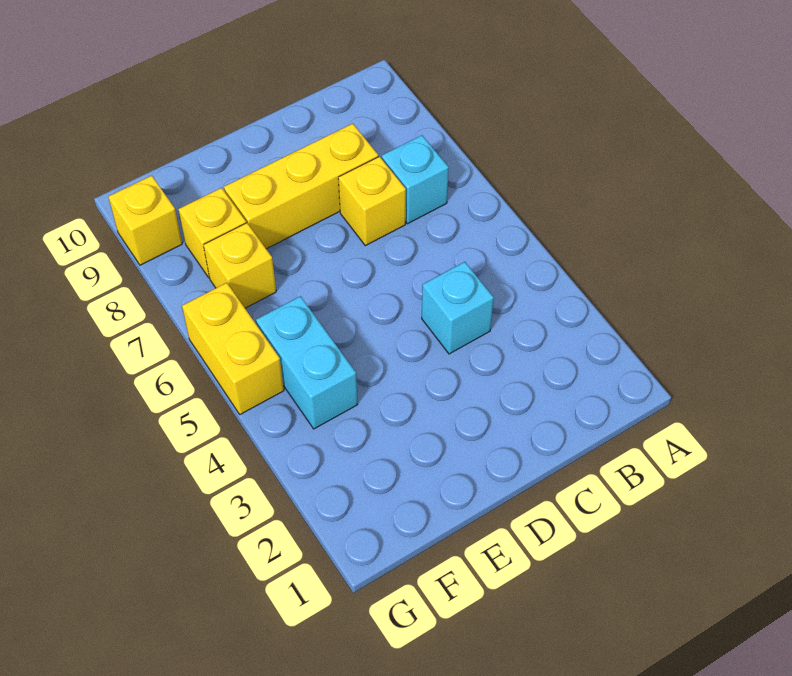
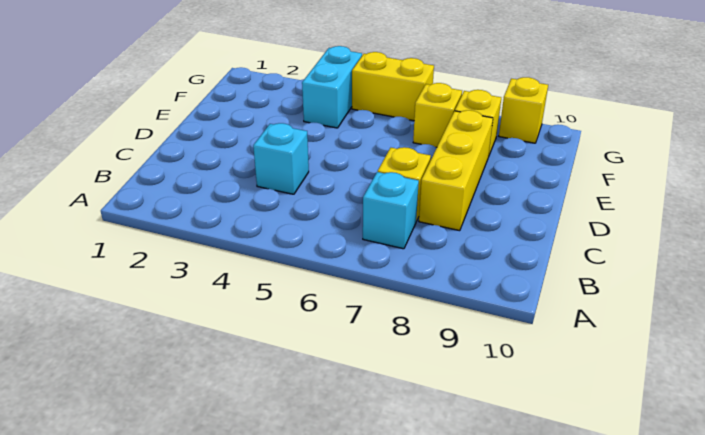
cyan 1x2 brick [256,296,358,429] -> cyan 1x2 brick turned to [302,46,362,128]

